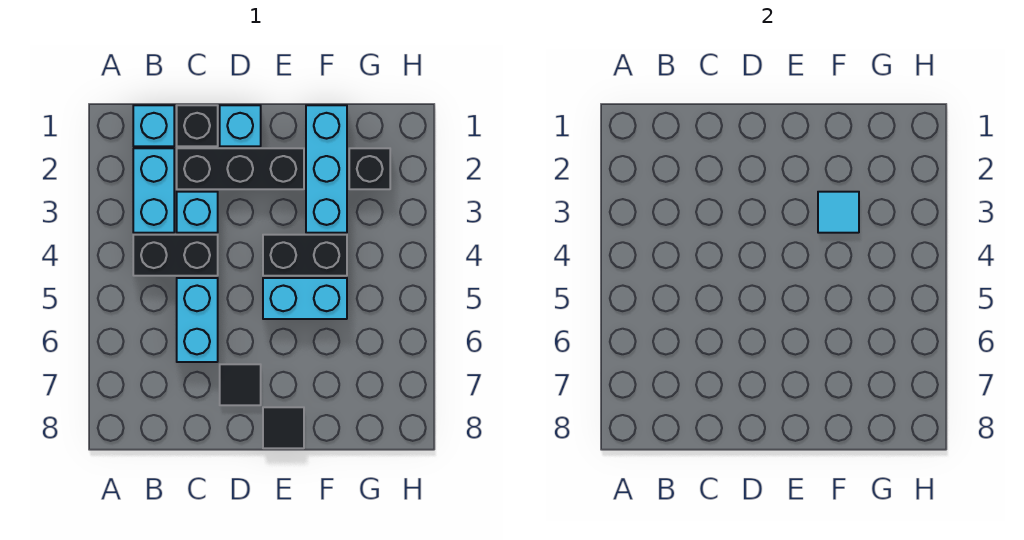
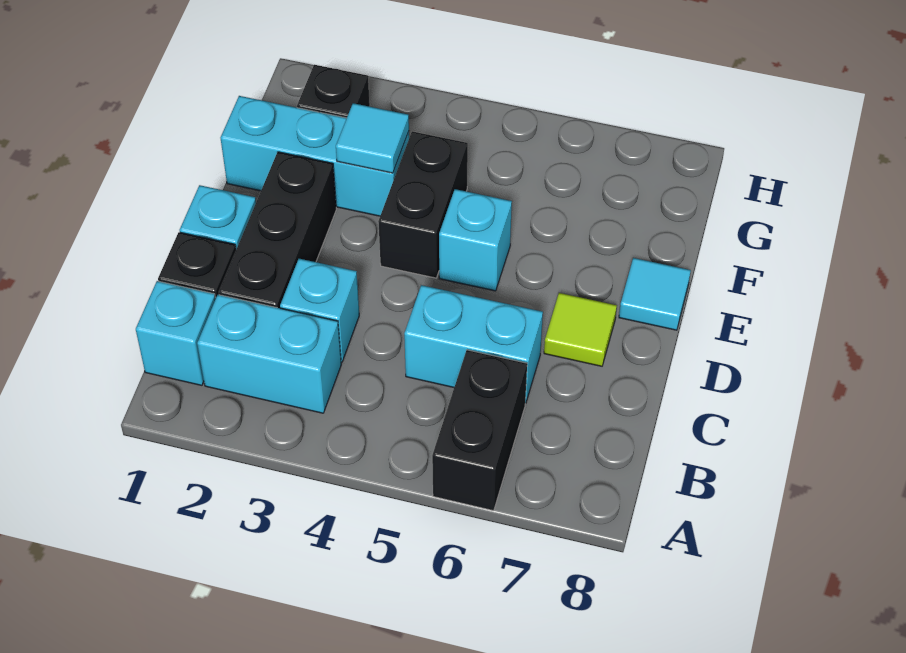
black 1x2 brick [133,235,218,276] -> black 1x2 brick moved to [432,350,527,511]
black 1x1 tile [220,364,261,405] -> lime 1x1 tile [544,293,617,366]
cyan 1x2 brick [263,278,347,319] -> cyan 1x1 brick [439,189,512,291]
black 1x1 tile [263,407,304,448] -> cyan 1x1 tile [619,258,691,330]

